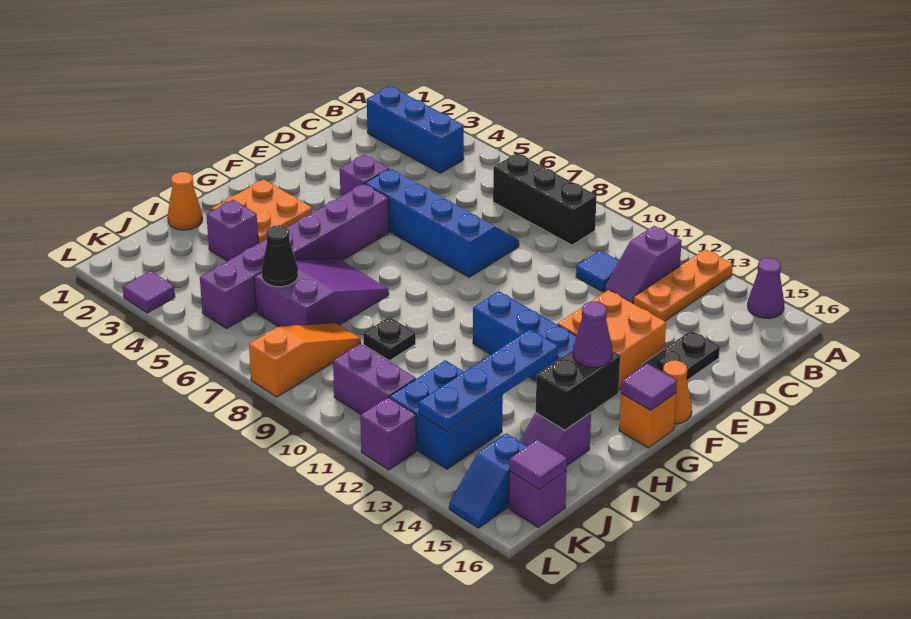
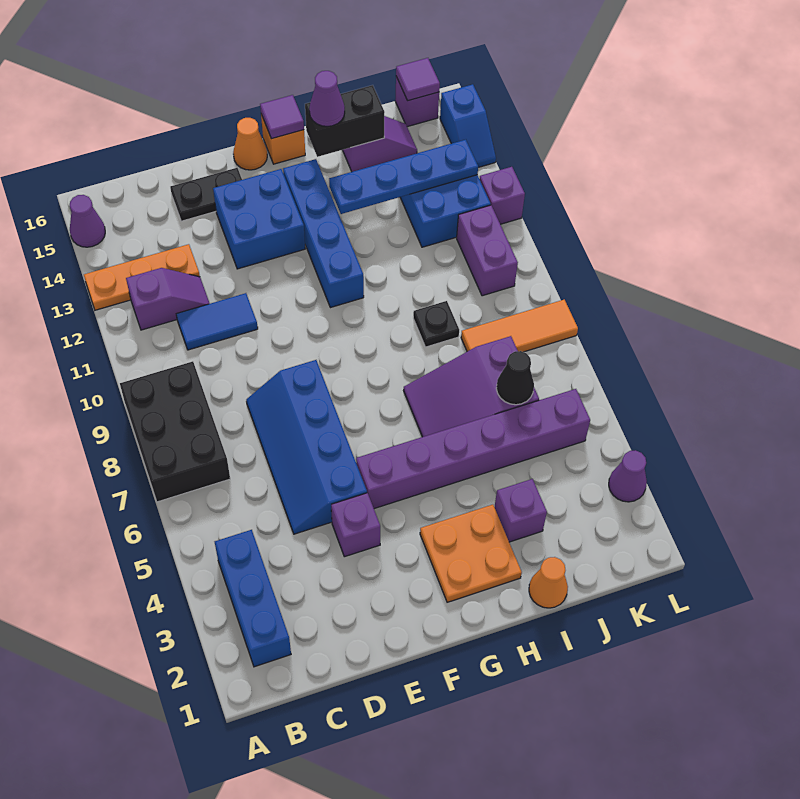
black 1x3 brick [493,153,597,245] -> black 2x3 brick [120,361,230,502]
blue 1x1 tile [576,251,619,292] -> blue 1x2 tile [176,293,258,350]
orange 2x2 brick [557,290,666,390] -> blue 2x2 brick [213,169,305,269]
orange 1x3 slope [249,323,361,397] -> orange 1x3 tile [461,300,578,352]
blue 1x2 slope [449,434,527,528] -> blue 1x2 slope turned to [440,84,496,167]
purple 1x1 tile [123,271,175,313] -> purple 1x1 cone [609,450,647,502]

